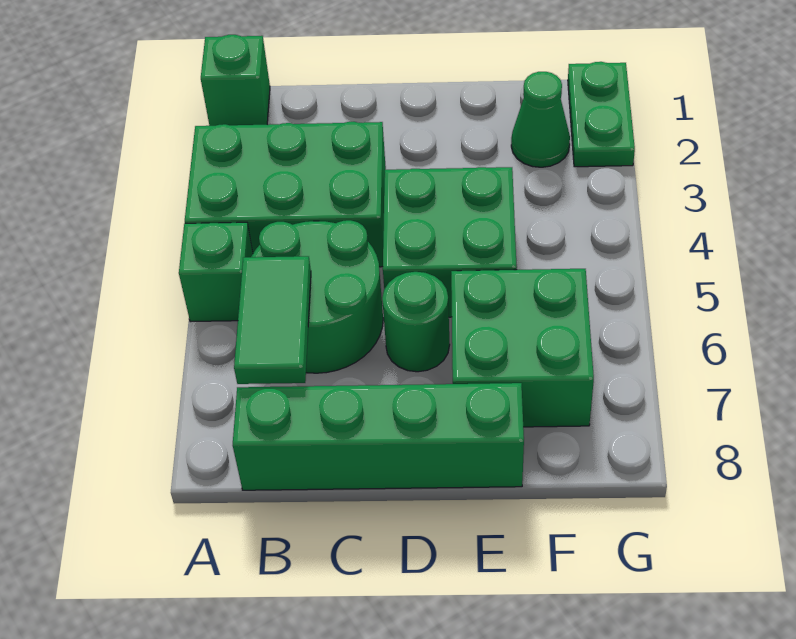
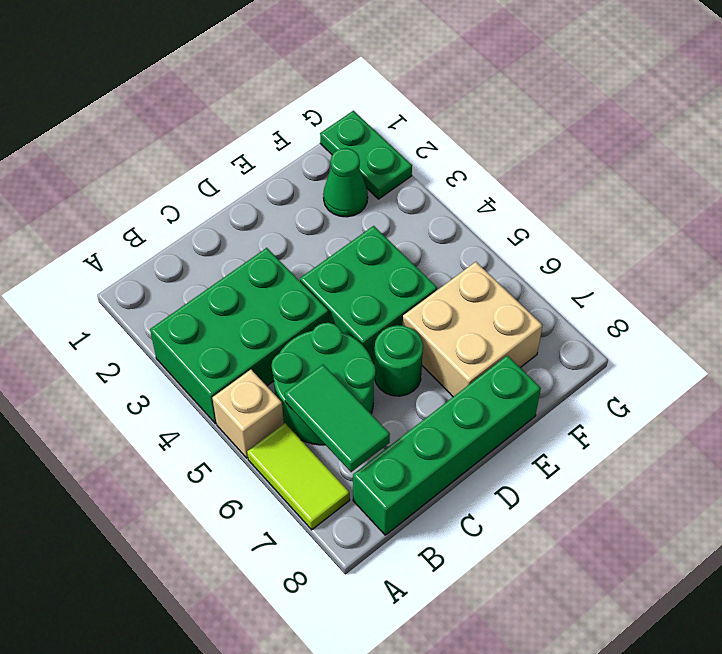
green 1x1 brick [201,35,270,126] -> none
green 1x1 brick [179,222,253,322] -> tan 1x1 brick [212,370,284,458]
none -> lime 1x2 tile [247,423,350,530]
green 2x2 brick [451,269,594,427] -> tan 2x2 brick [403,262,543,397]

